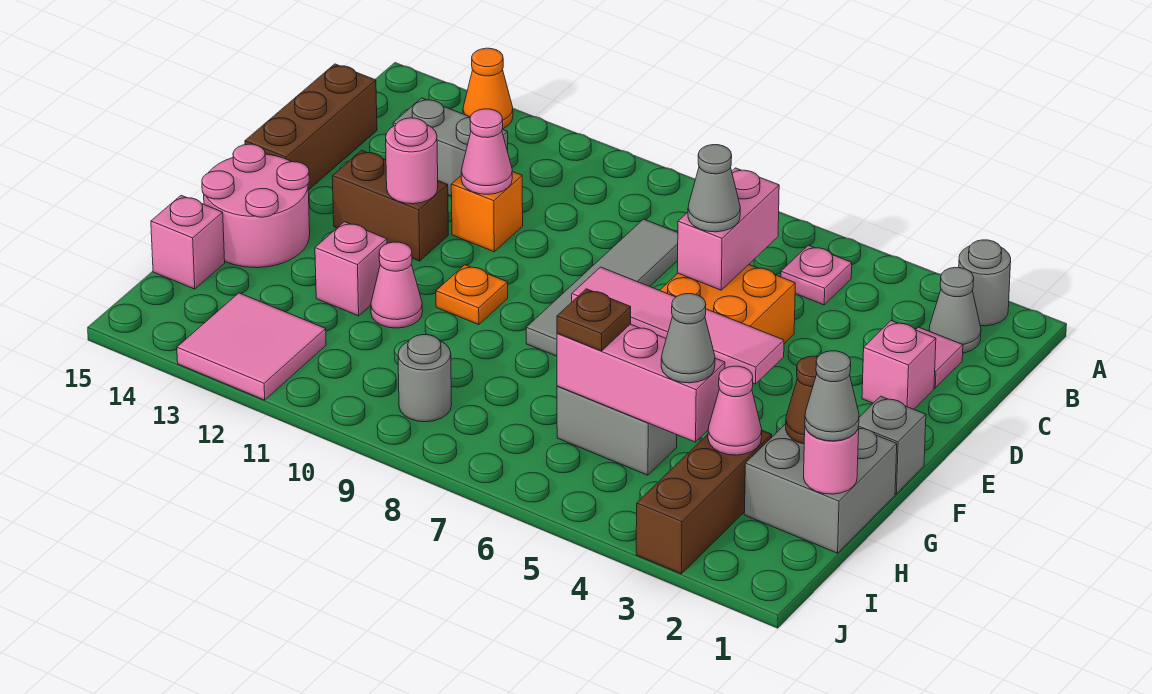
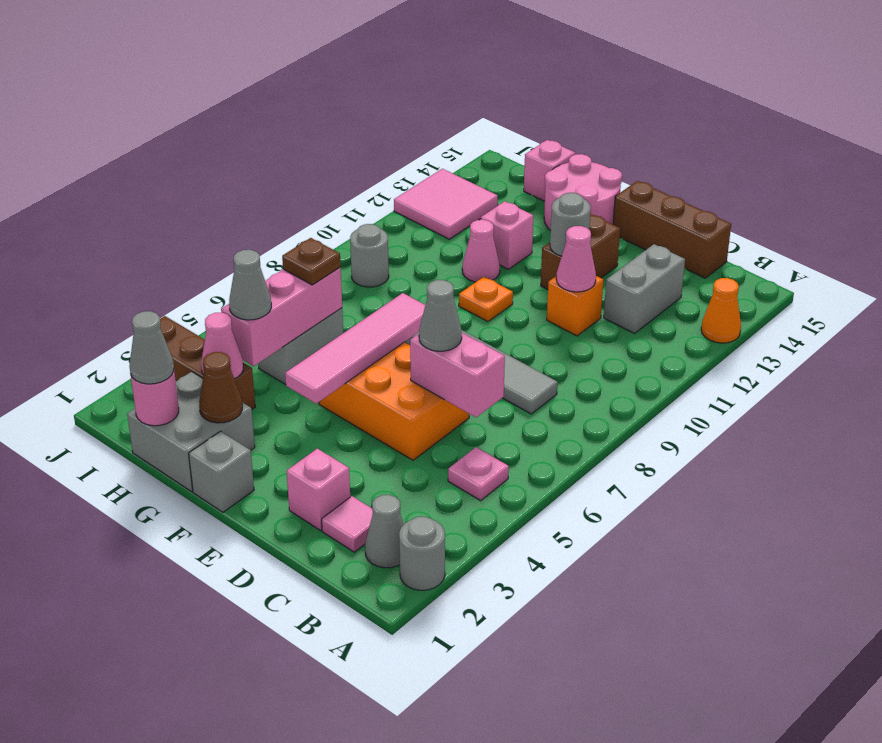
pink 1x1 round brick [386,118,438,204] -> grey 1x1 round brick [550,193,591,256]

